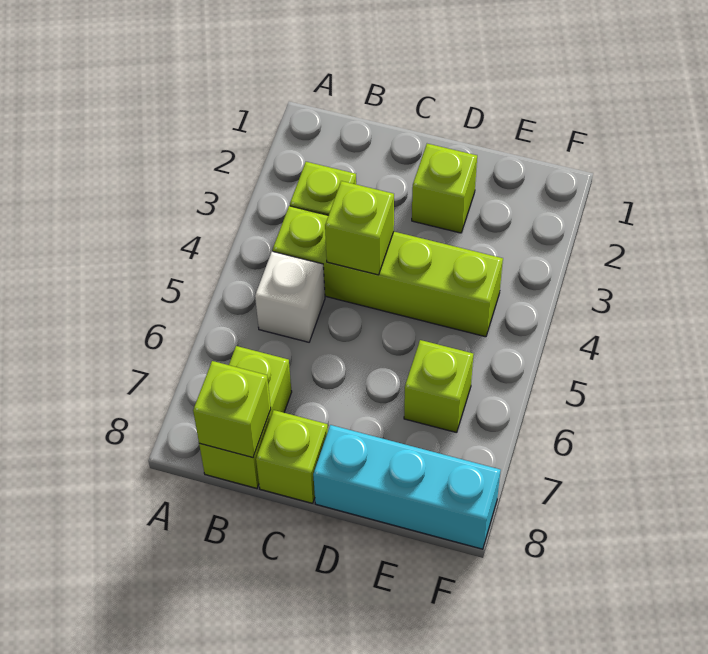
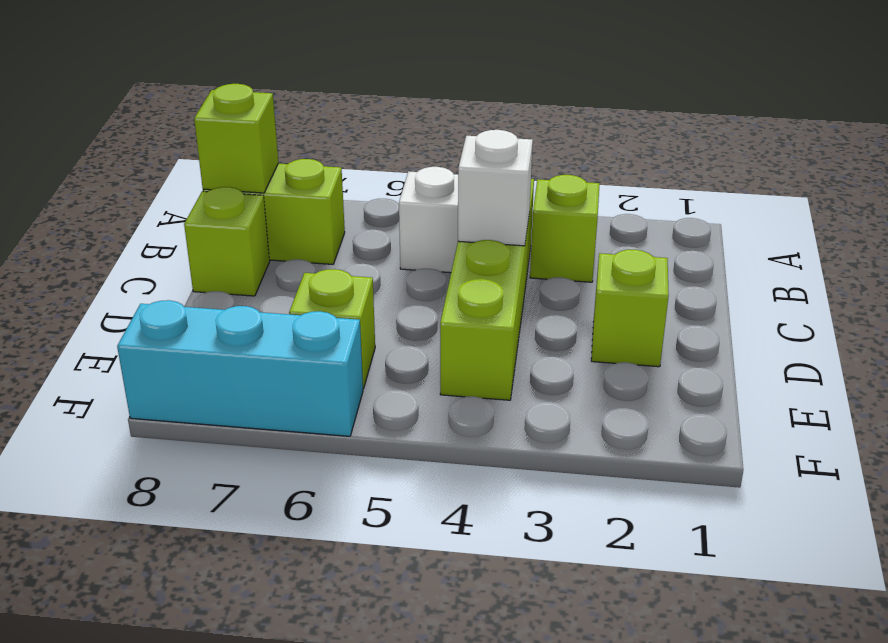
lime 1x1 brick [325,181,394,275] -> white 1x1 brick [458,130,533,246]
cyan 1x3 brick [313,425,501,549] -> cyan 1x3 brick turned to [117,300,363,436]

